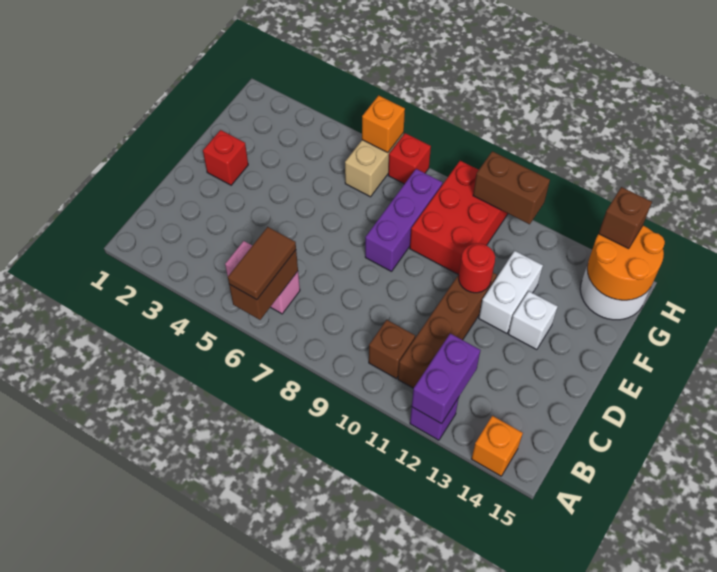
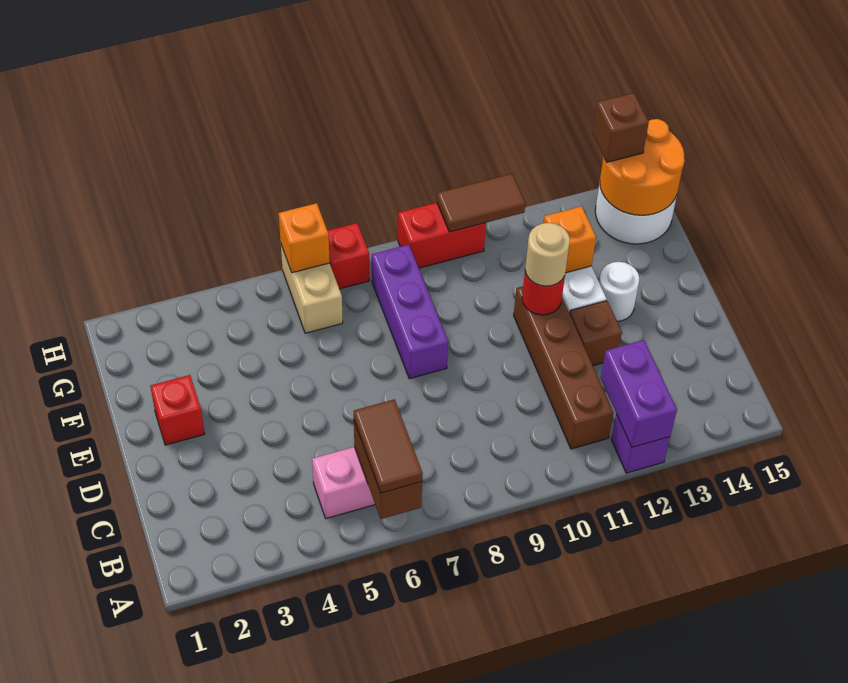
orange 1x1 brick [472,416,523,476] -> orange 1x1 brick moved to [544,206,596,273]
brown 1x1 brick [369,320,415,379] -> brown 1x1 brick moved to [570,301,622,366]
none -> tan 1x1 round brick [525,223,570,286]
white 1x1 brick [509,291,558,350] -> white 1x1 round brick [599,262,639,321]
red 2x3 brick [410,161,508,274] -> red 1x2 brick [398,203,486,268]
brown 1x2 brick [473,151,550,224] -> brown 1x2 tile [437,174,525,232]

